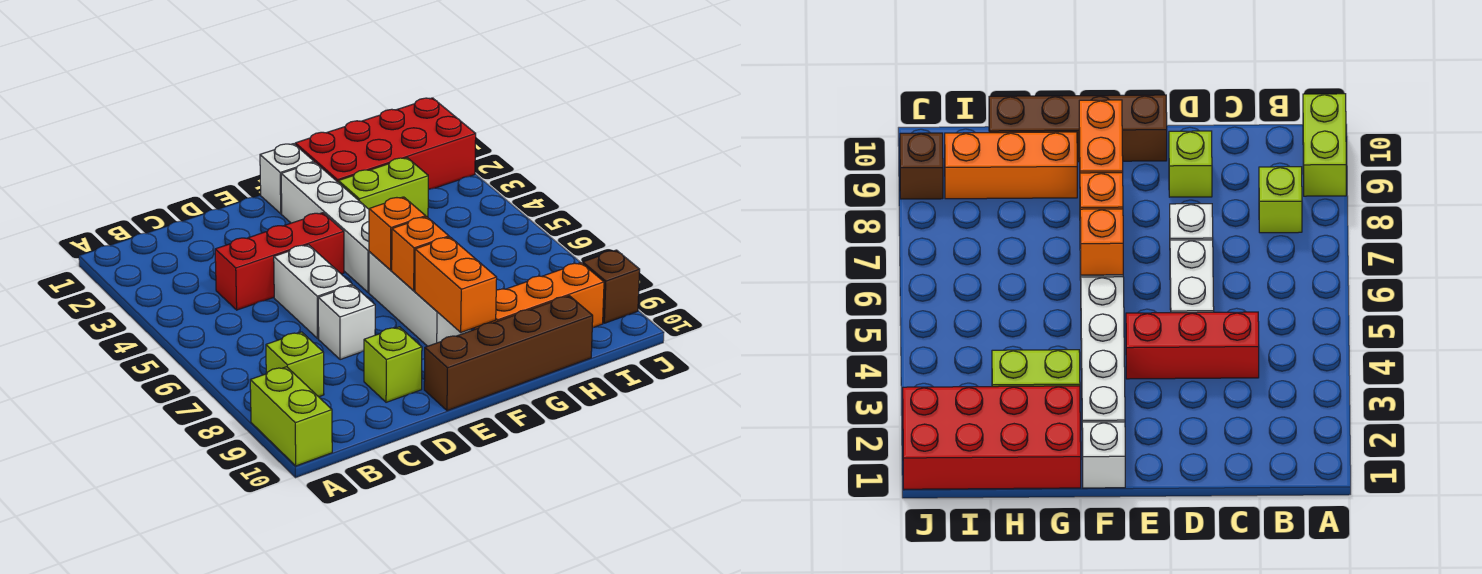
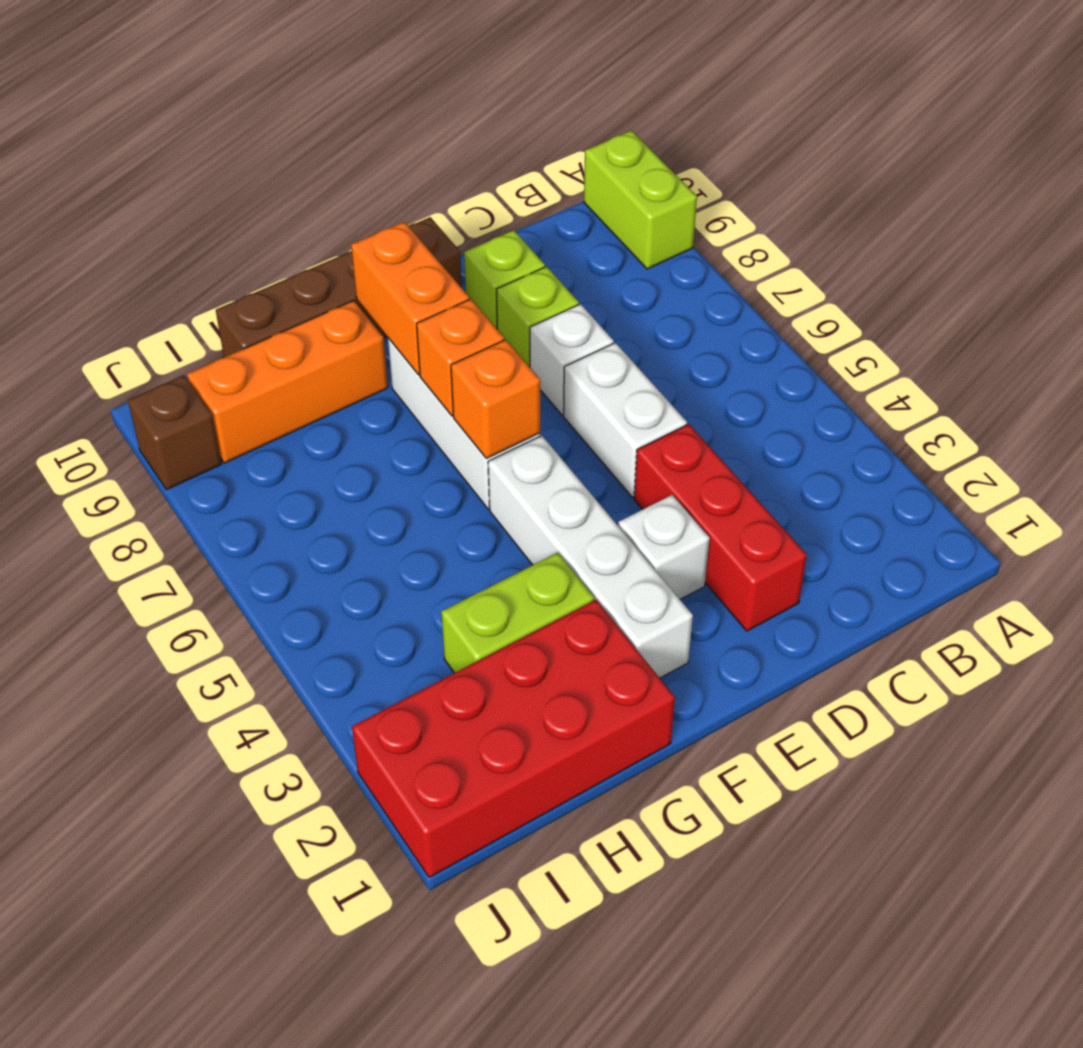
lime 1x1 brick [266,332,324,397] -> lime 1x1 brick moved to [497,266,579,367]
red 1x3 brick [215,213,344,310] -> red 1x3 brick turned to [634,424,807,631]
white 1x1 brick [260,144,314,214] -> white 1x1 brick moved to [618,495,710,599]

